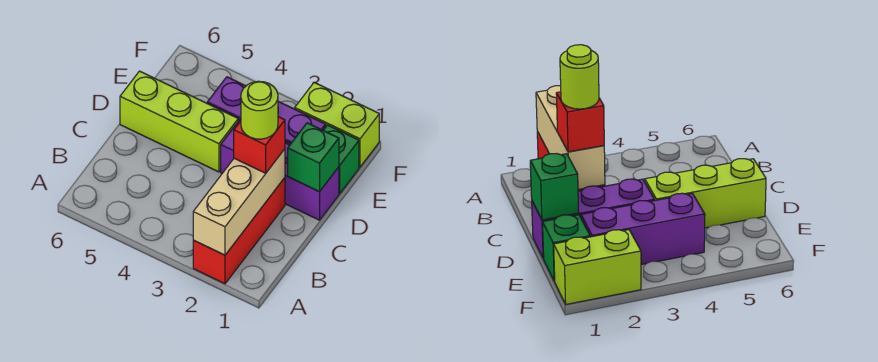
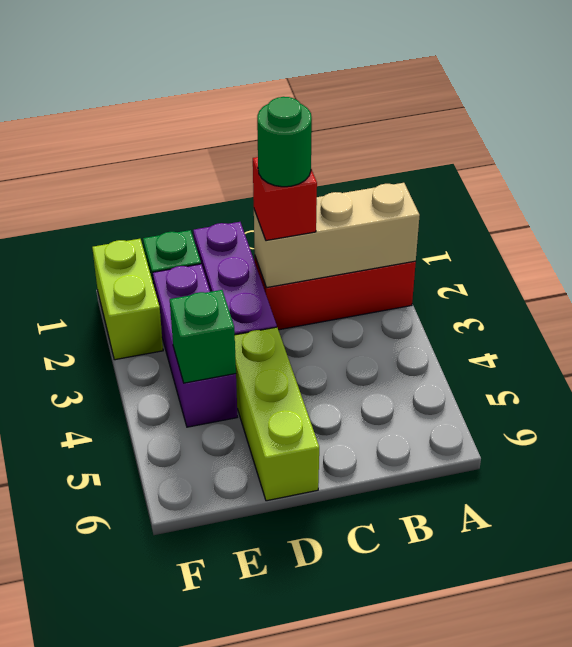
lime 1x1 round brick [241,81,278,139] -> green 1x1 round brick [257,97,312,187]
green 1x1 brick [288,123,339,192] -> green 1x1 brick moved to [170,290,236,383]

